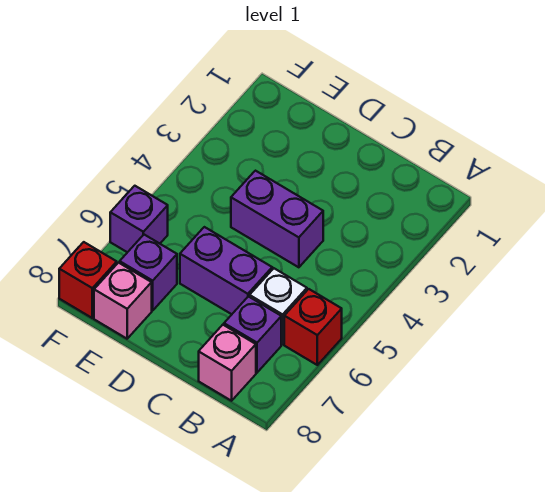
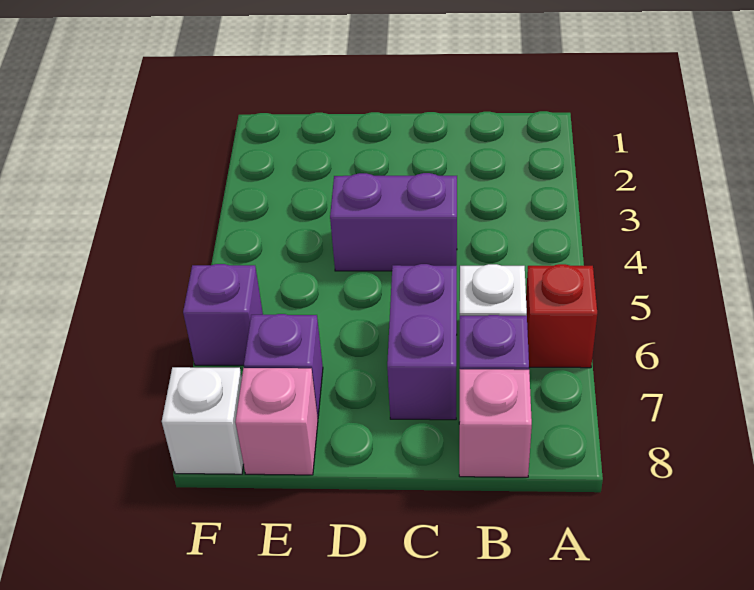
purple 1x2 brick [180,227,272,314] -> purple 1x2 brick turned to [387,264,457,420]
red 1x1 brick [59,242,117,318] -> white 1x1 brick [162,367,244,474]

